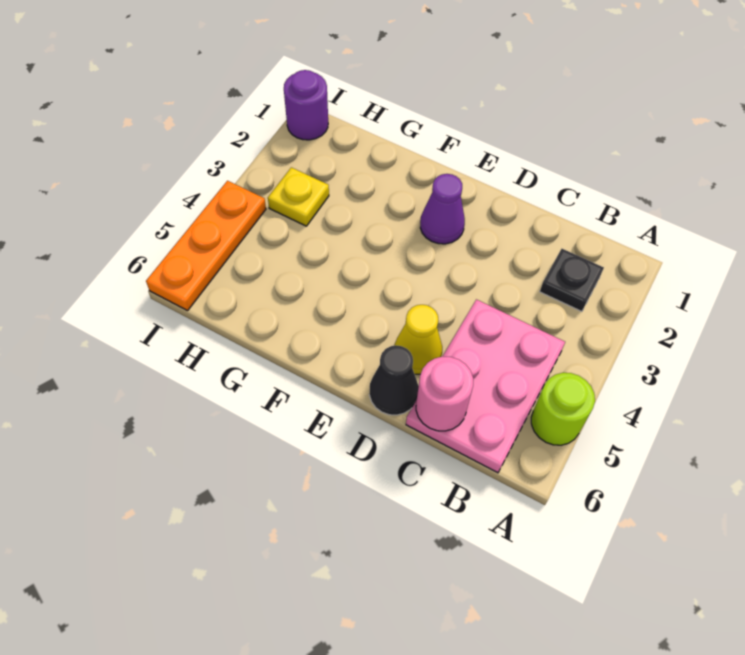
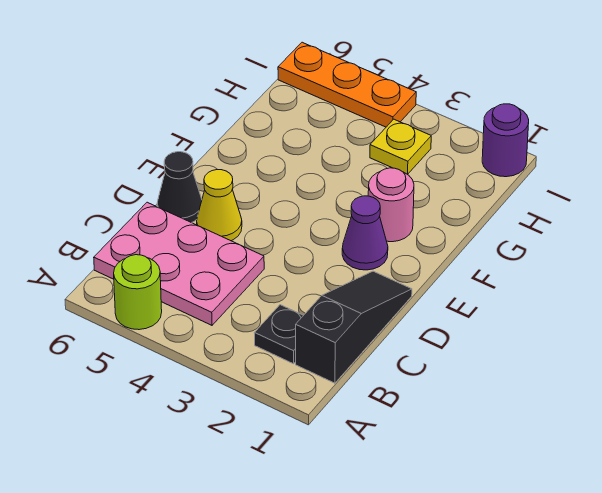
none -> black 1x3 slope [296,271,412,383]
pink 1x1 round brick [416,357,473,431] -> pink 1x1 round brick moved to [368,168,414,242]

